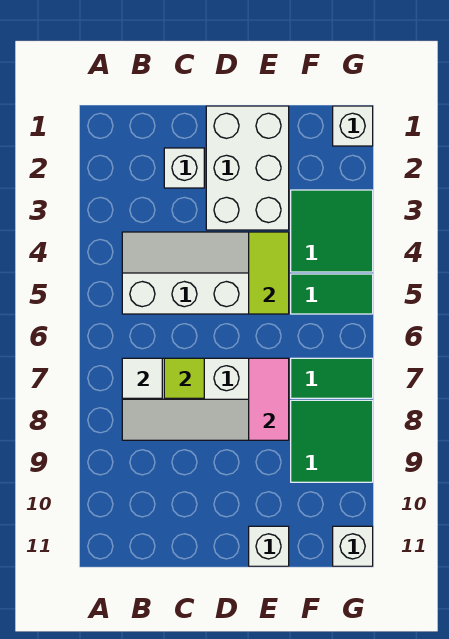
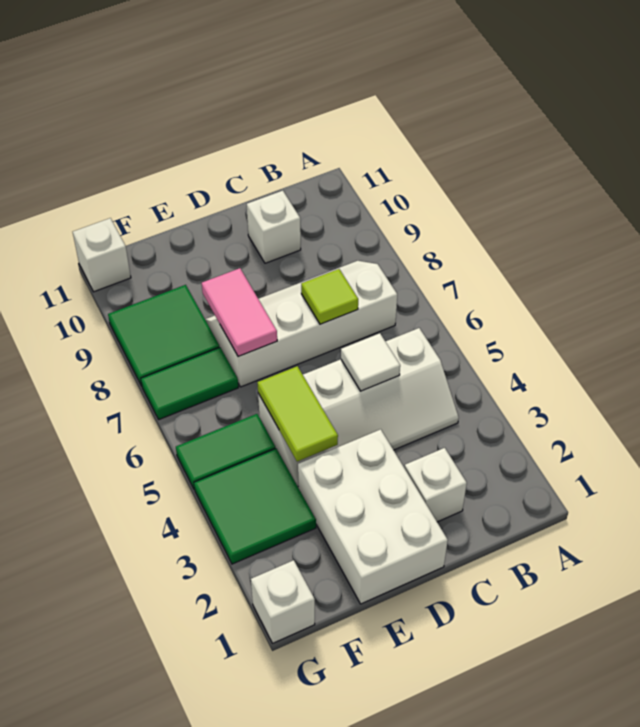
white 1x1 tile [122,358,162,398] -> white 1x1 tile moved to [341,333,400,391]
white 1x1 brick [249,526,289,566] -> white 1x1 brick moved to [247,191,301,263]

